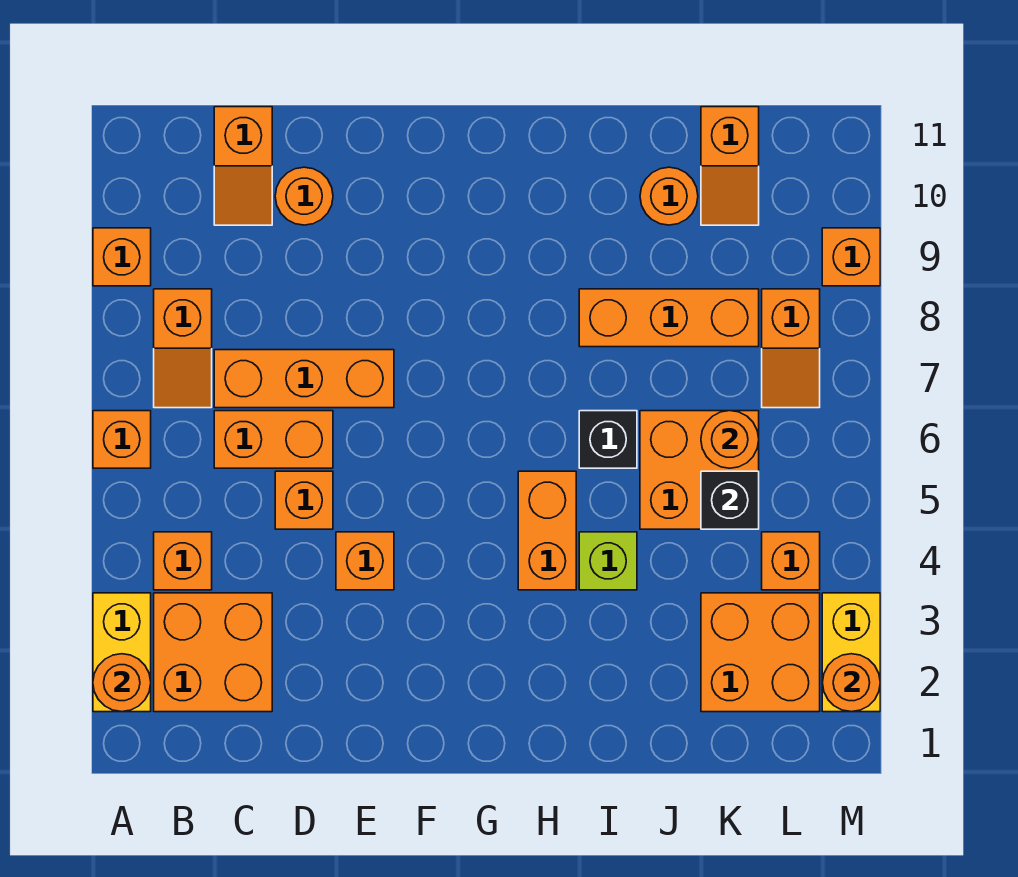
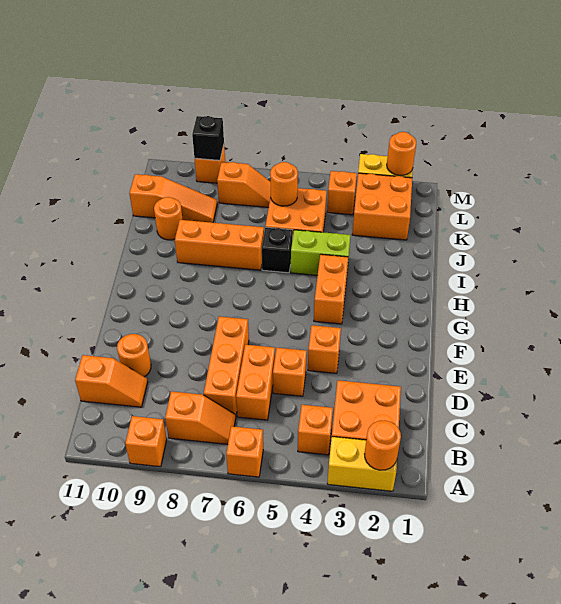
orange 1x2 brick [518,471,576,590] -> orange 1x2 brick turned to [314,254,348,324]
lime 1x1 brick [579,532,637,590] -> lime 1x2 brick [291,230,350,275]
orange 1x3 brick [579,289,759,347] -> orange 1x3 brick turned to [175,220,264,270]
black 1x1 brick [701,471,759,529] -> black 1x1 brick moved to [192,116,224,160]
orange 1x2 slope [701,107,759,225] -> orange 1x3 slope [129,174,217,223]

